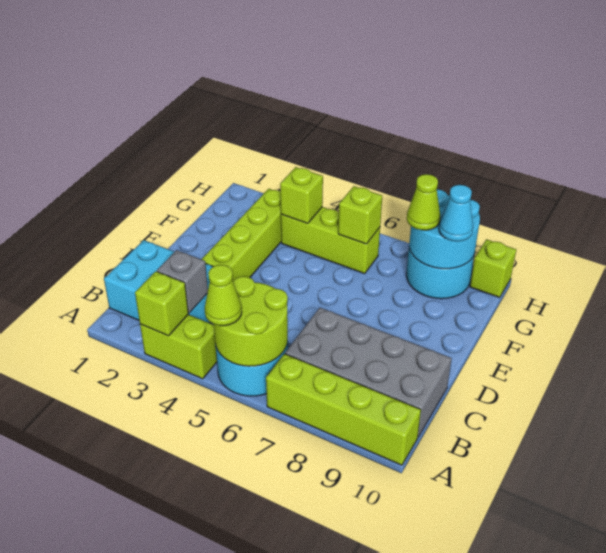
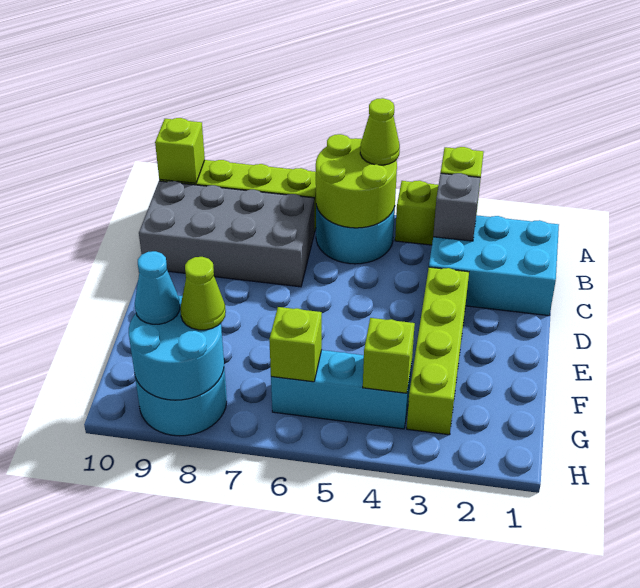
lime 1x3 brick [281,207,380,274] -> cyan 1x3 brick [271,350,412,429]
lime 1x1 brick [470,239,516,297] -> lime 1x1 brick moved to [155,118,205,183]

